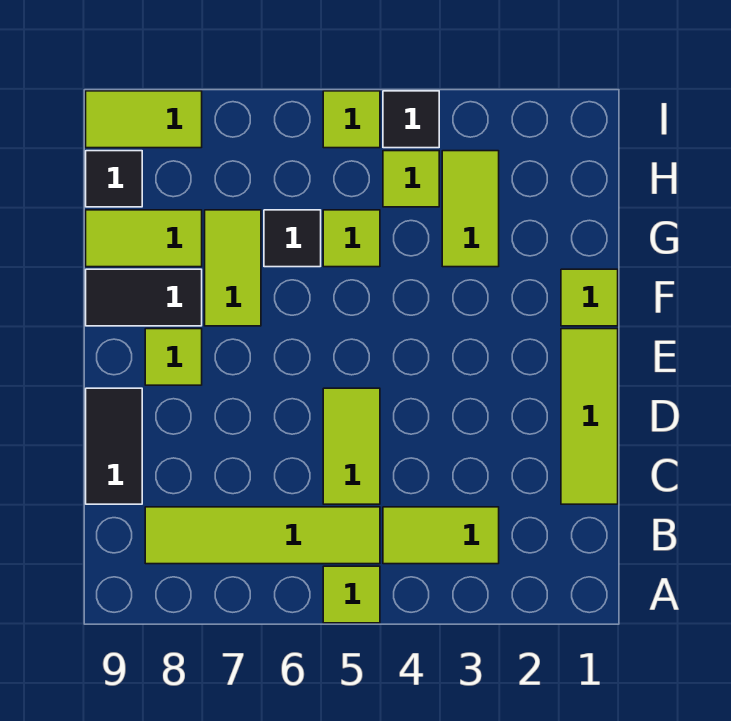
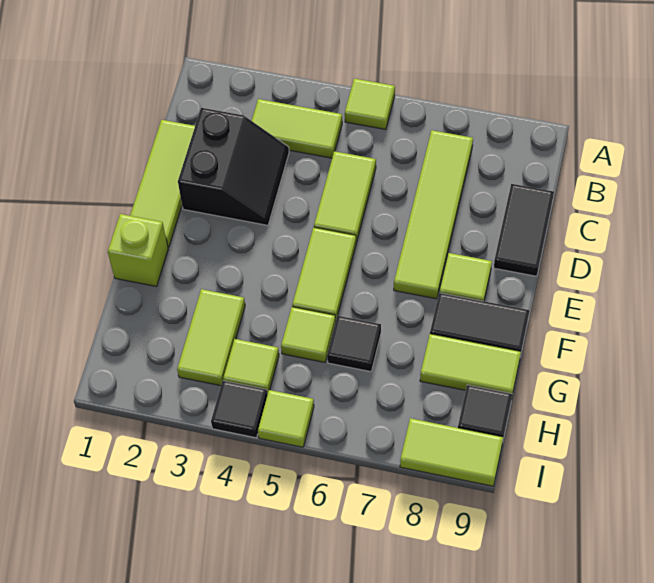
lime 1x4 tile [145,507,380,564] -> lime 1x4 tile turned to [394,130,473,299]
none -> black 2x2 slope [178,108,289,225]
lime 1x1 tile [561,269,618,326] -> lime 1x1 brick [108,214,168,286]
lime 1x2 tile [205,210,261,326] -> lime 1x2 tile moved to [292,227,356,321]

